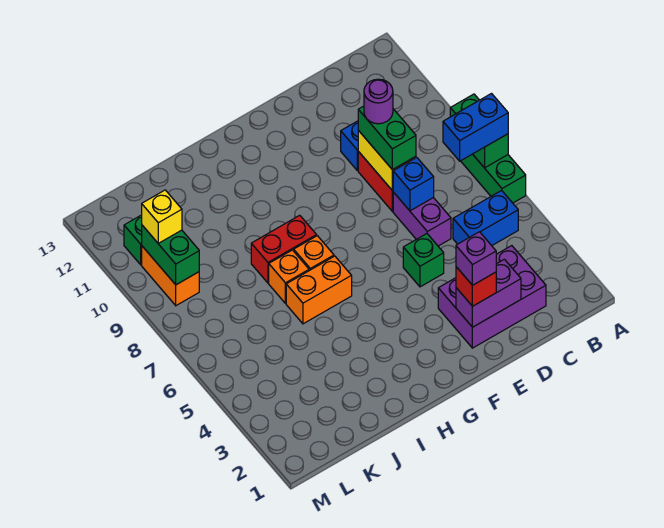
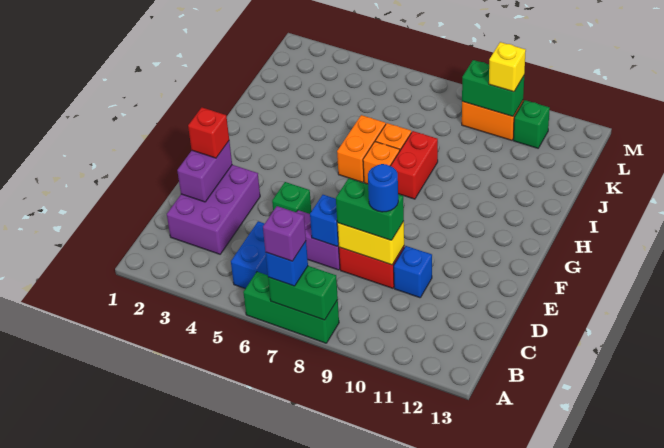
blue 1x2 brick [443,94,508,161] -> blue 1x1 brick [266,241,308,286]
purple 1x1 round brick [364,79,393,124] -> blue 1x1 round brick [368,164,398,212]
purple 1x1 brick [456,232,496,285] -> purple 1x1 brick moved to [263,206,306,261]

